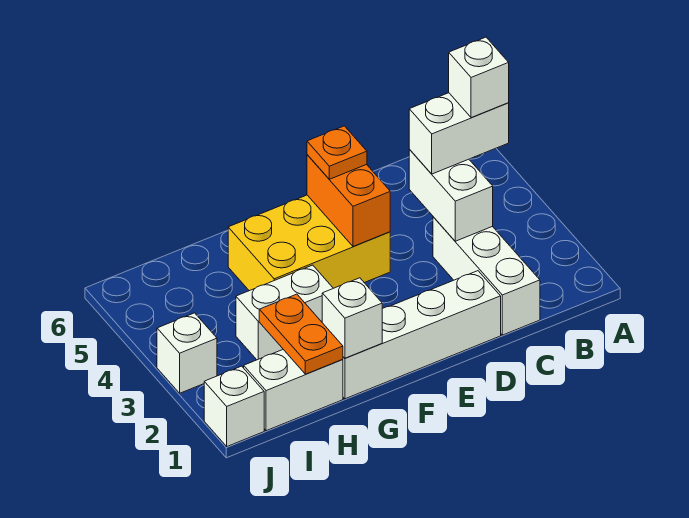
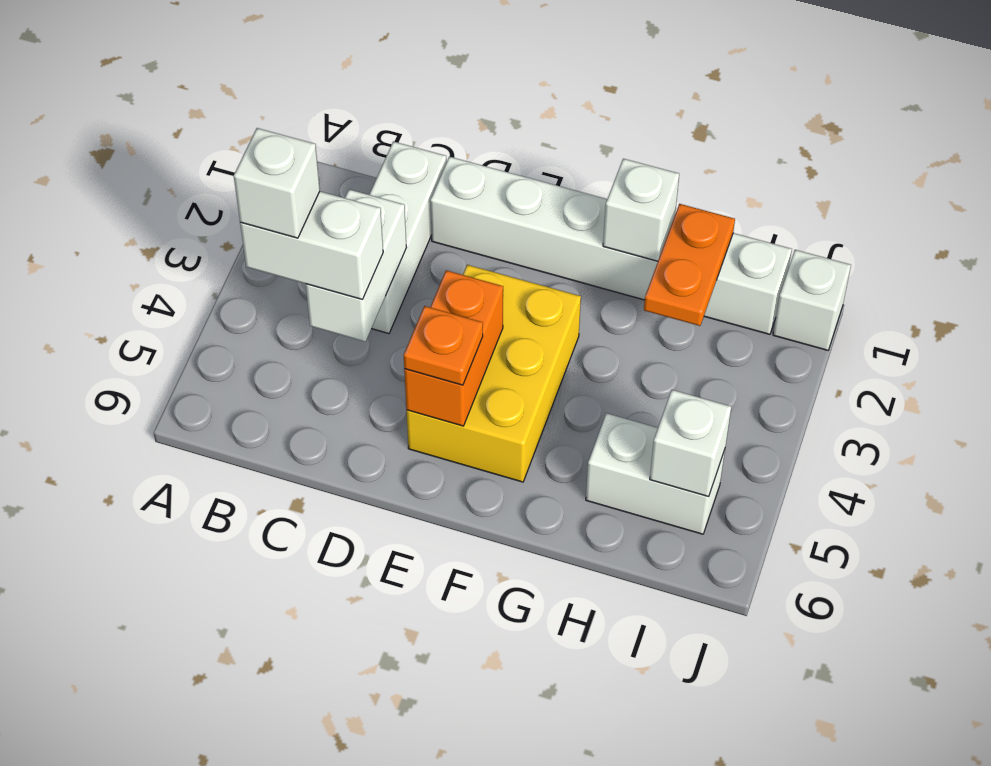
yellow 2x3 brick [228,195,390,291] -> yellow 2x3 brick turned to [406,265,581,482]
white 1x2 brick [236,265,333,360] -> white 1x2 brick moved to [586,413,725,534]
white 1x1 brick [157,313,217,393] -> white 1x1 brick moved to [650,390,731,497]

